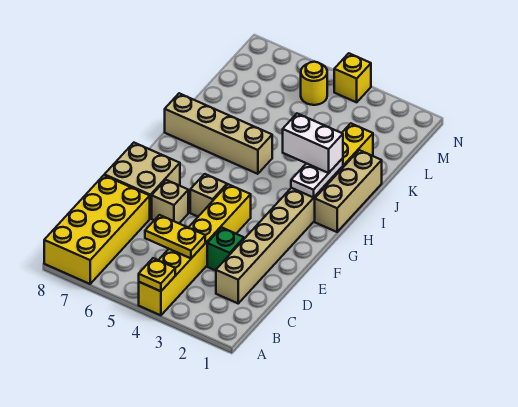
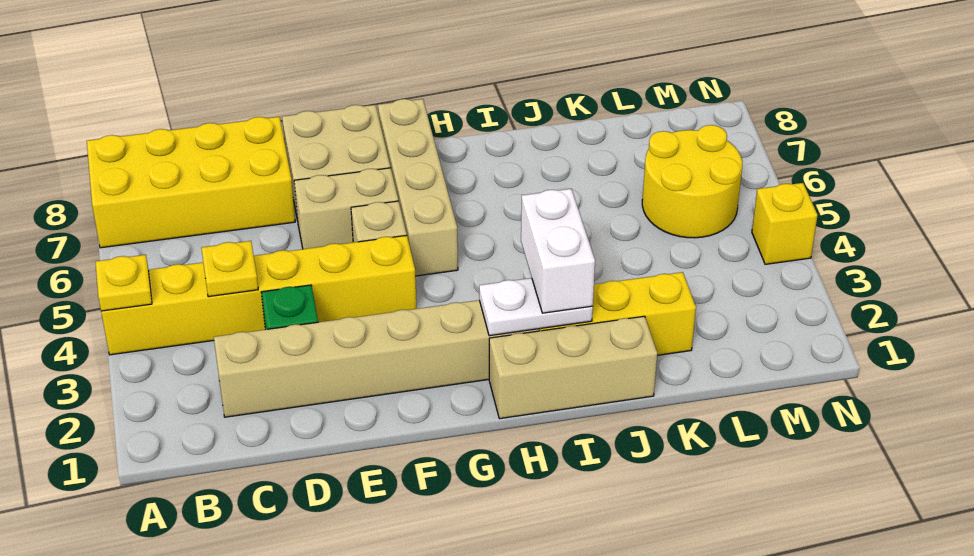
yellow 1x2 plate [145,215,205,258] -> yellow 1x1 plate [201,241,258,297]
tan 1x1 brick [152,180,188,223] -> tan 1x2 brick [294,168,398,249]
tan 1x4 brick [165,93,272,174] -> tan 1x4 brick moved to [378,99,458,276]
yellow 1x1 round brick [301,62,327,105] -> yellow 2x2 round brick [642,125,742,238]

